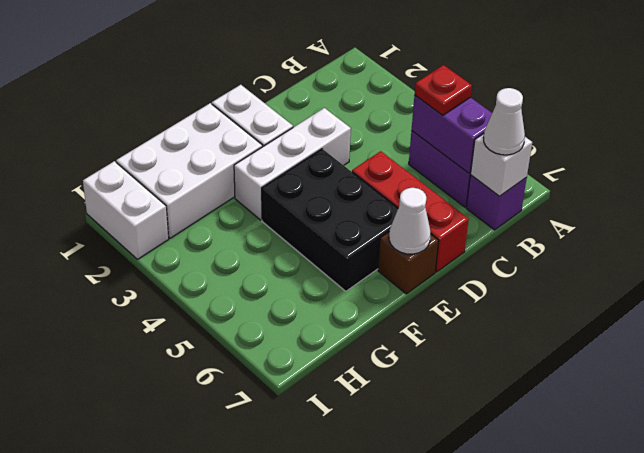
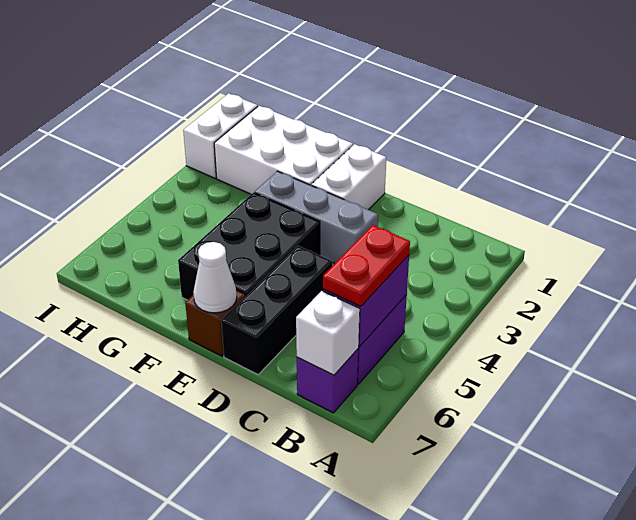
red 1x1 plate [415,65,472,115] -> red 1x2 plate [323,225,410,307]
white 1x1 cone [484,88,525,155] -> none
white 1x3 brick [234,108,351,220] -> grey 1x3 brick [255,171,378,263]
red 1x3 brick [352,151,469,272] -> black 1x3 brick [221,246,332,374]

